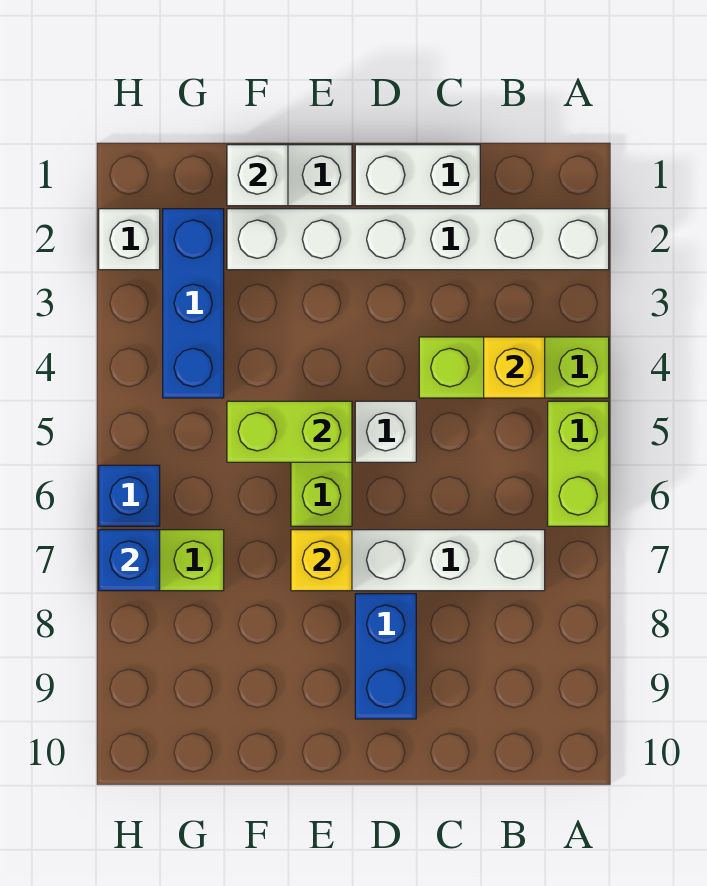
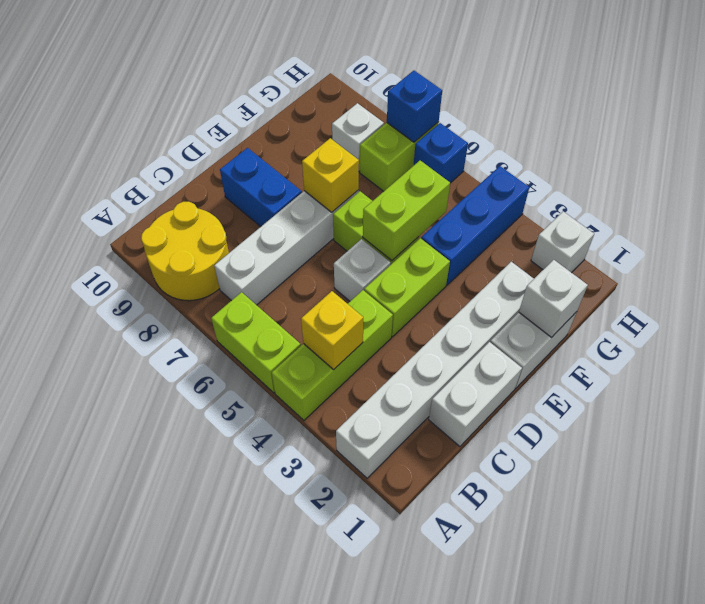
none -> yellow 2x2 round brick [141,202,229,301]
none -> lime 1x2 brick [364,238,450,337]
blue 1x3 brick [163,209,224,398] -> blue 1x3 brick turned to [421,166,529,285]
none -> white 1x1 brick [332,103,384,171]

